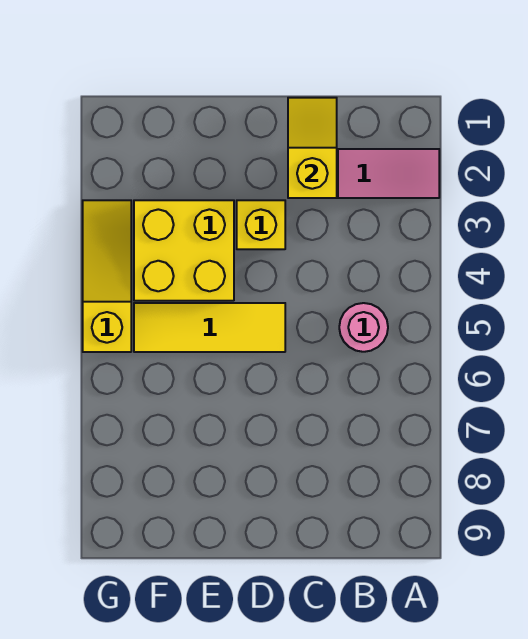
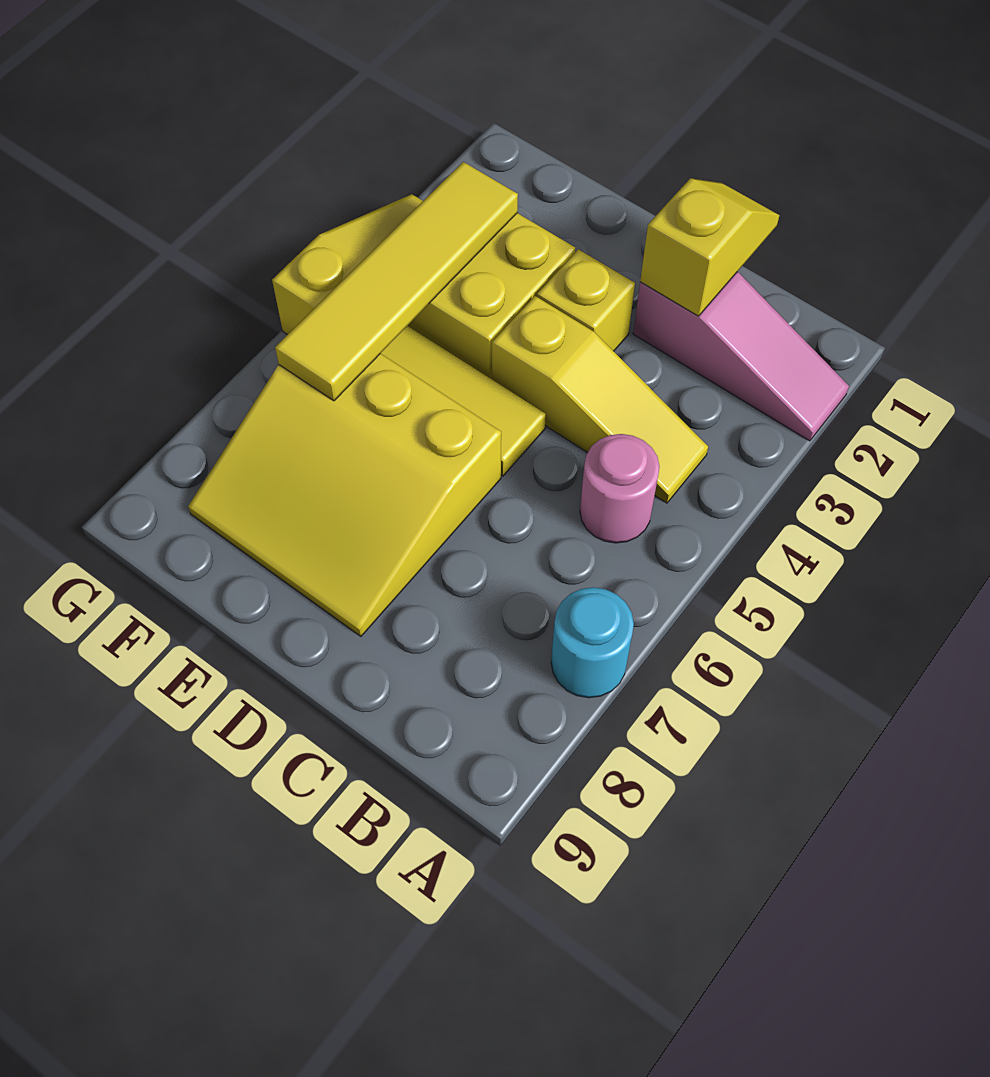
none -> cyan 1x1 round brick [551,587,634,698]
none -> yellow 1x3 slope [492,296,708,503]
none -> yellow 3x3 slope [188,354,501,636]
none -> yellow 1x4 tile [275,162,518,401]

